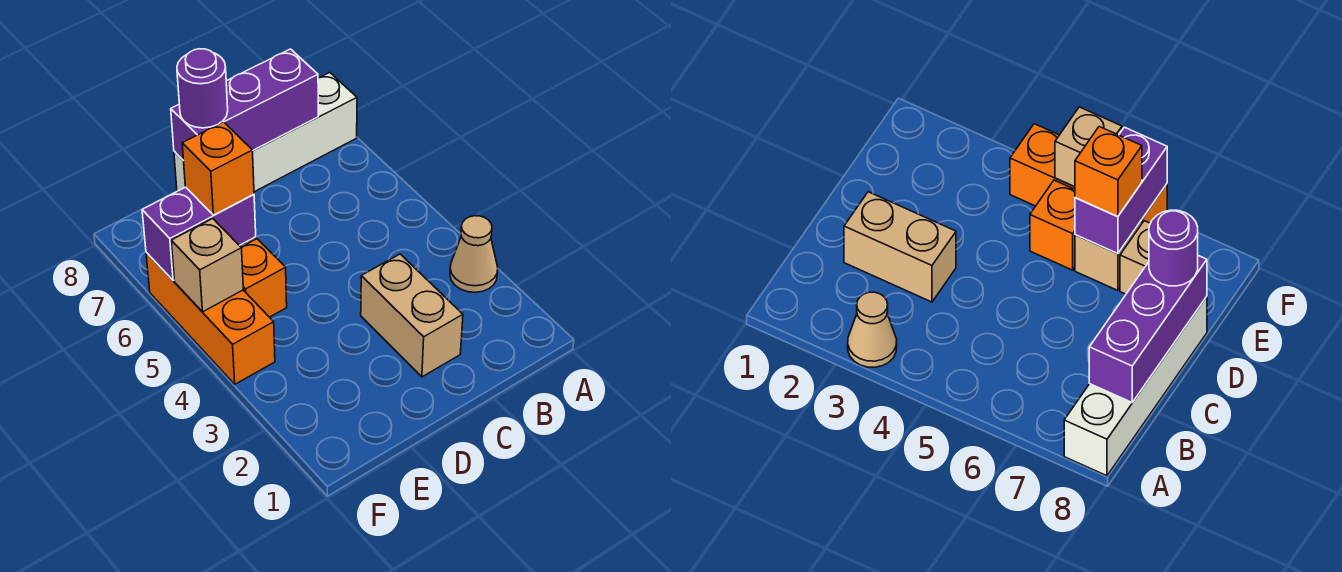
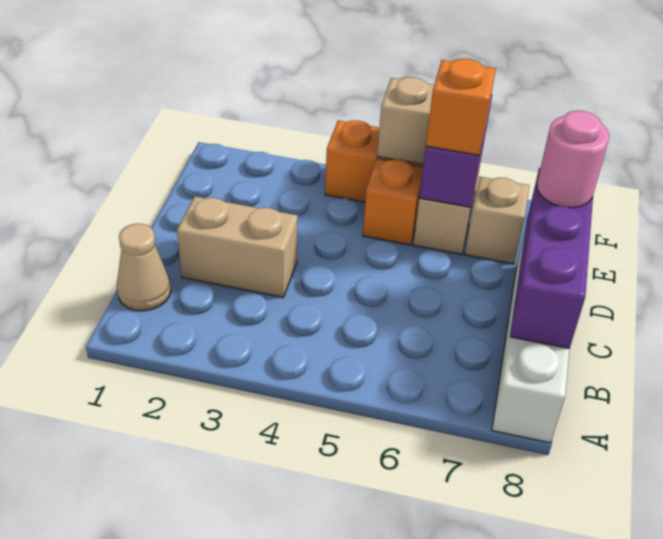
tan 1x1 cone [450,216,498,292] -> tan 1x1 cone moved to [117,224,171,311]
purple 1x1 round brick [177,49,228,128] -> pink 1x1 round brick [537,111,610,208]

